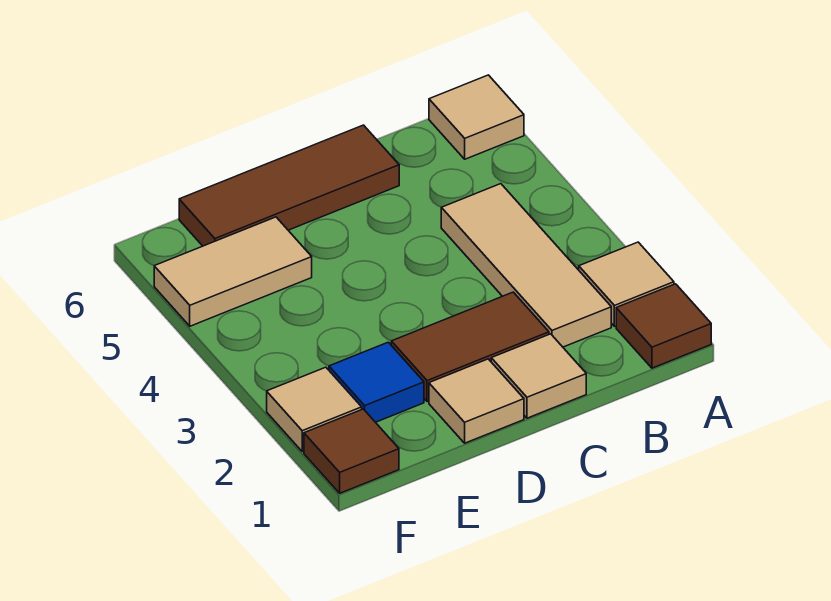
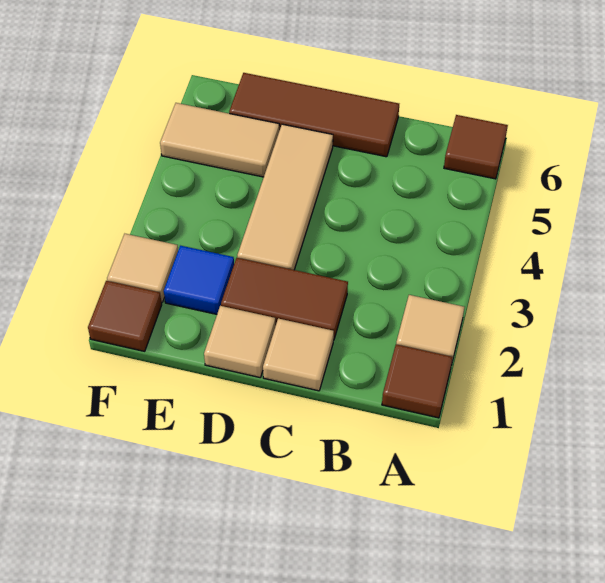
tan 1x1 tile [429,75,524,159] -> brown 1x1 tile [444,115,508,179]
tan 1x3 tile [441,184,611,347] -> tan 1x3 tile moved to [237,124,333,270]

